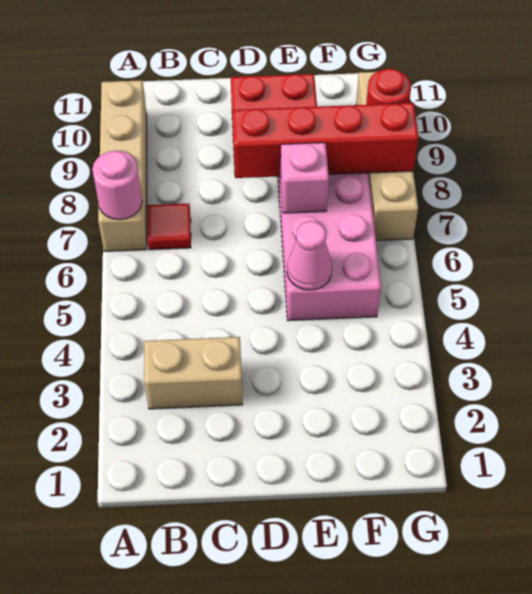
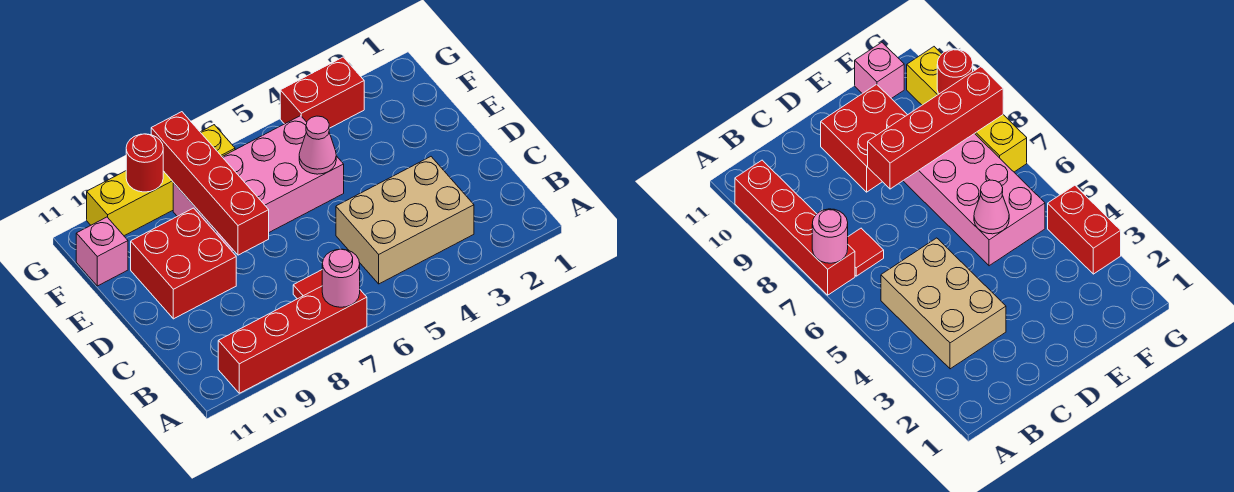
tan 1x4 brick [98,80,147,252] -> red 1x4 brick [218,286,367,393]
tan 1x2 brick [144,337,243,409] -> tan 2x3 brick [336,157,474,284]
pink 1x1 brick [280,143,329,213] -> pink 1x1 brick moved to [76,217,128,286]
none -> red 1x2 brick [280,57,364,128]
tan 1x4 brick [356,72,418,241] -> yellow 1x4 brick [87,125,235,236]

